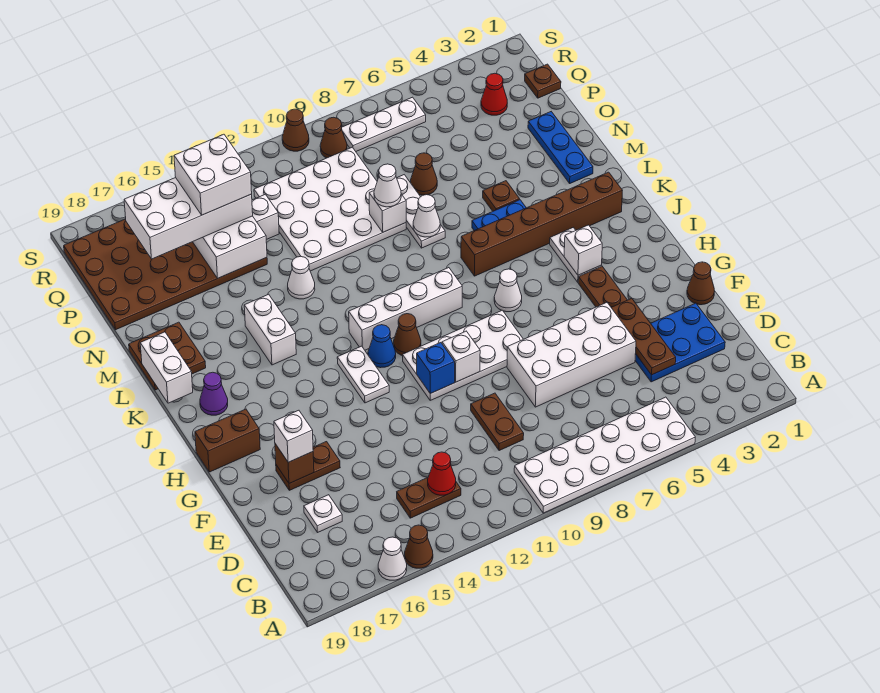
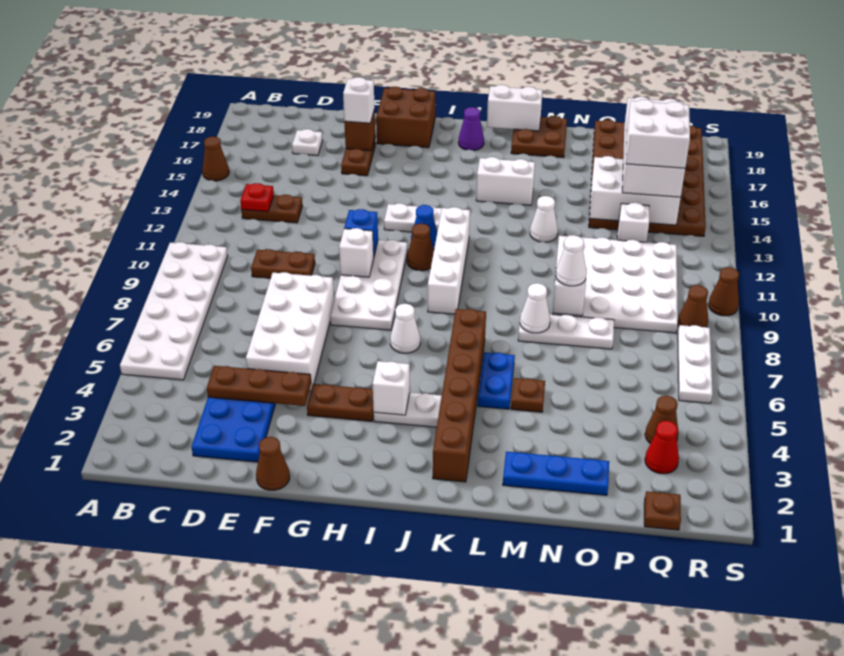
white 1x1 cone [378,537,407,580] -> none
brown 1x2 plate [397,477,461,518] -> brown 1x2 plate turned to [241,195,302,223]
red 1x1 cone [428,452,456,495] -> red 1x1 plate [240,183,274,212]
brown 1x2 brick [195,409,260,472] -> brown 2x2 brick [376,87,435,148]
brown 1x1 cone [411,153,437,195] -> brown 1x1 cone moved to [645,396,679,443]

